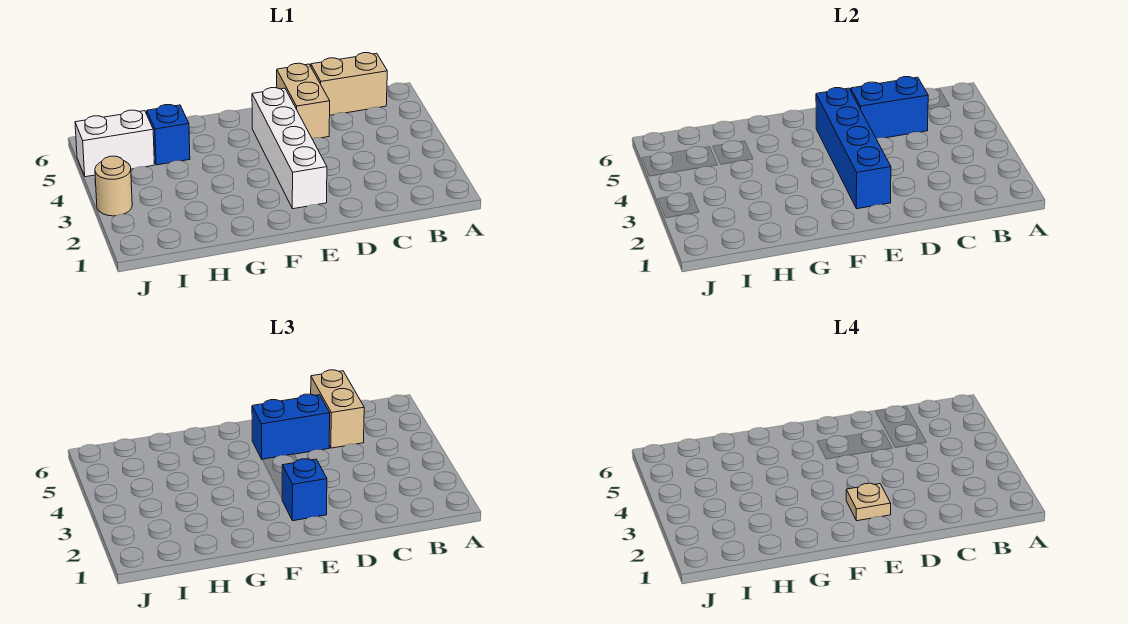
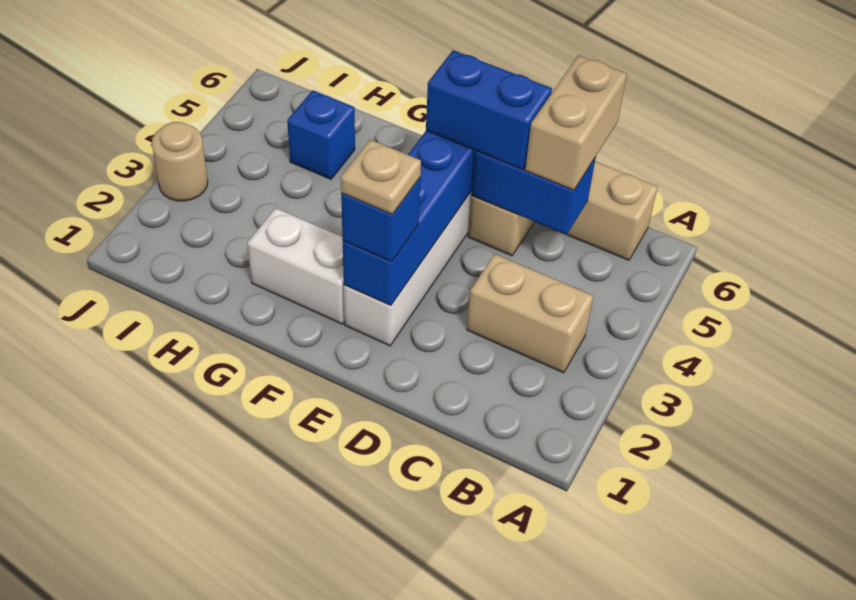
none -> tan 1x2 brick [467,254,593,373]
white 1x2 brick [75,110,154,177] -> white 1x2 brick moved to [247,208,345,324]

